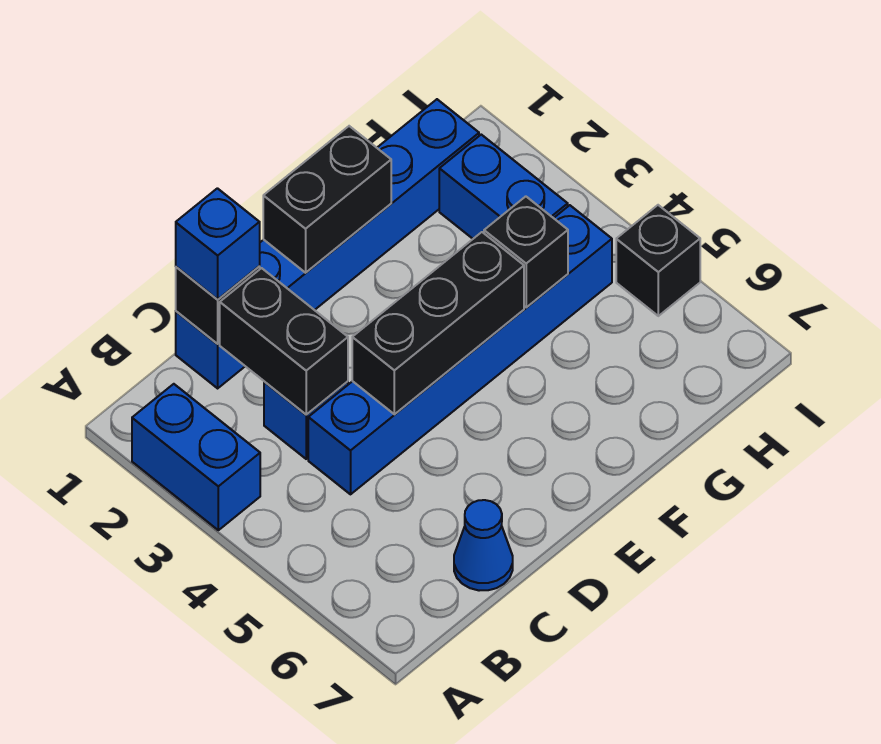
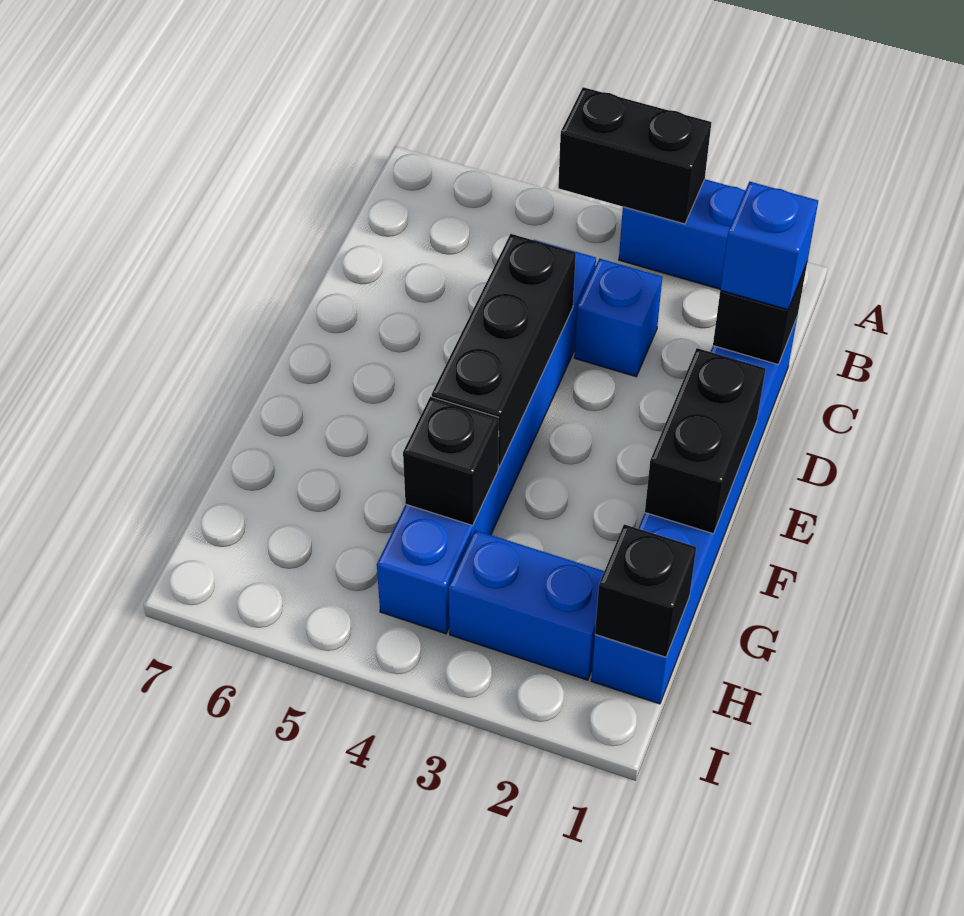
black 1x2 brick [220,268,348,414] -> black 1x2 brick moved to [558,87,711,224]
blue 1x1 cone [454,500,513,591] -> none
black 1x1 brick [616,205,700,316] -> black 1x1 brick moved to [595,524,696,657]

